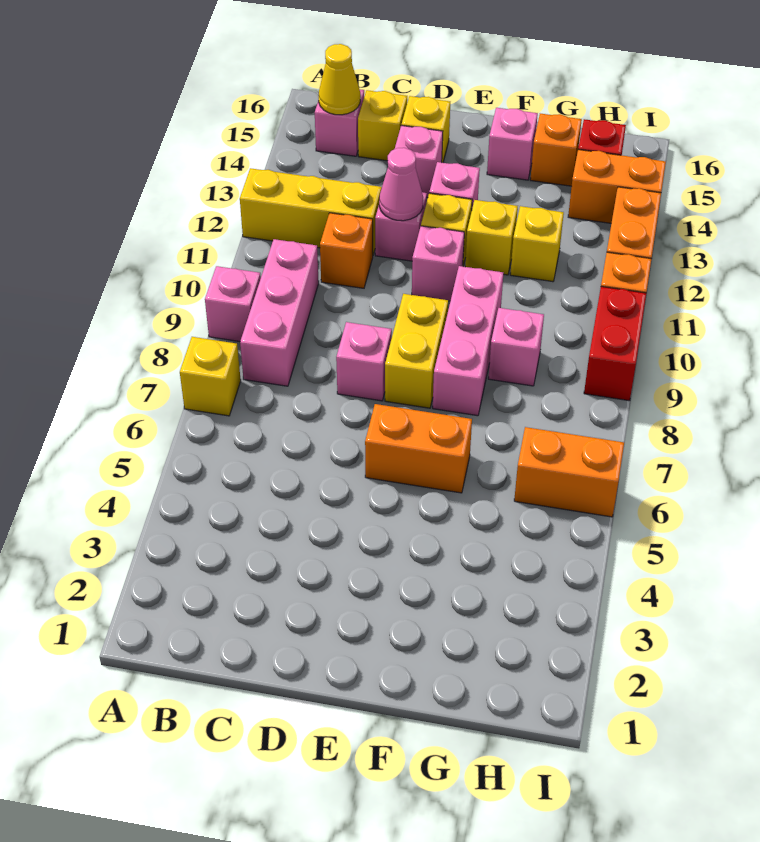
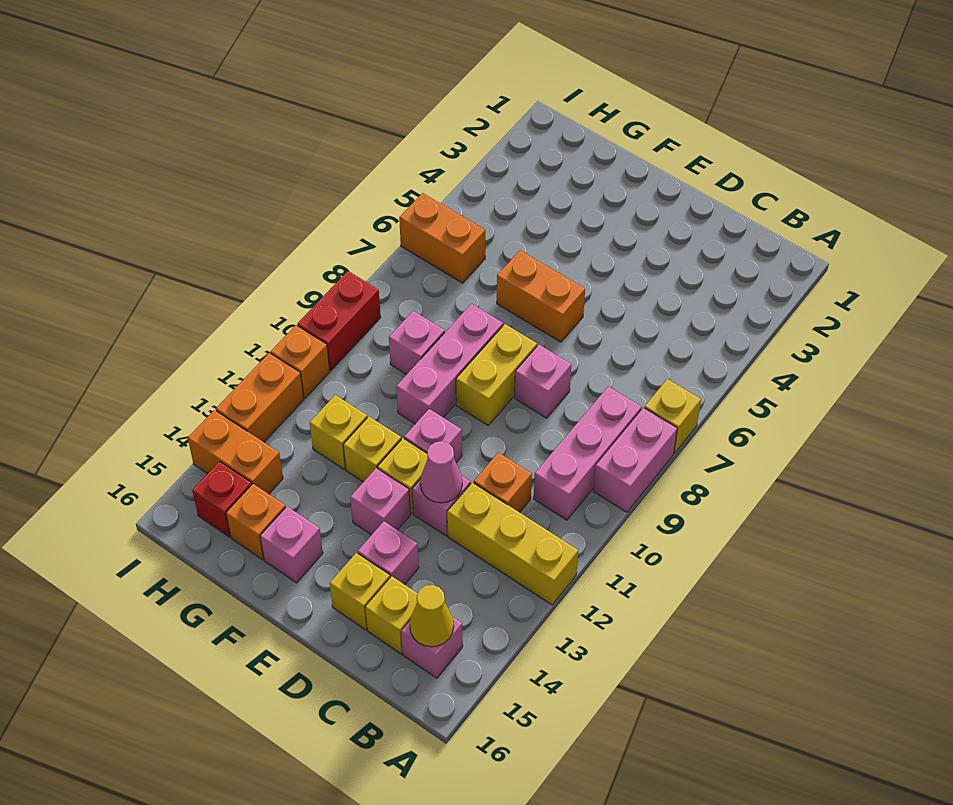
pink 1x1 brick [205,266,261,341] -> pink 1x2 brick [593,408,677,512]

